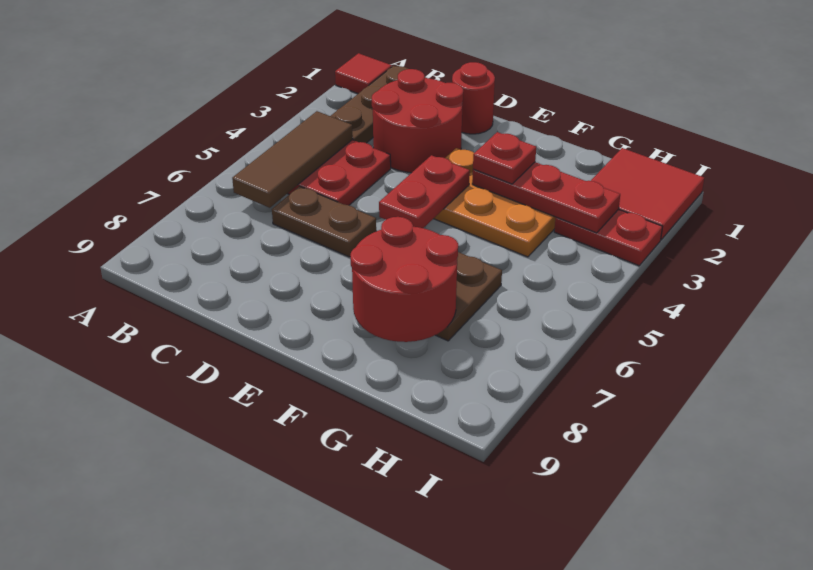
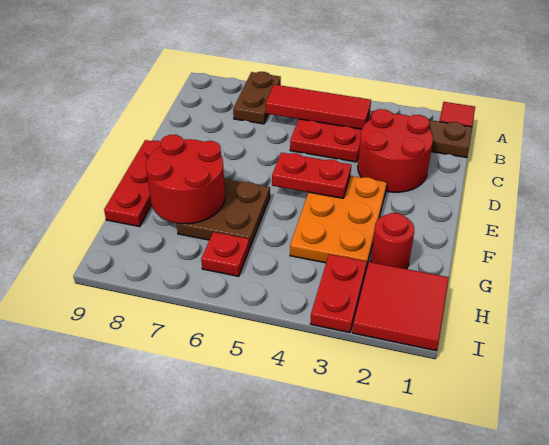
brown 1x3 tile [232,111,353,208] -> red 1x3 tile [266,84,371,129]
brown 1x2 plate [272,186,376,257] -> brown 1x2 plate moved to [233,72,281,124]
red 1x1 round brick [452,62,495,134] -> red 1x1 round brick moved to [371,213,414,269]
red 1x3 plate [472,162,620,233] -> red 1x3 plate moved to [104,140,161,227]
red 1x1 plate [473,132,536,184] -> red 1x1 plate moved to [201,232,249,276]

